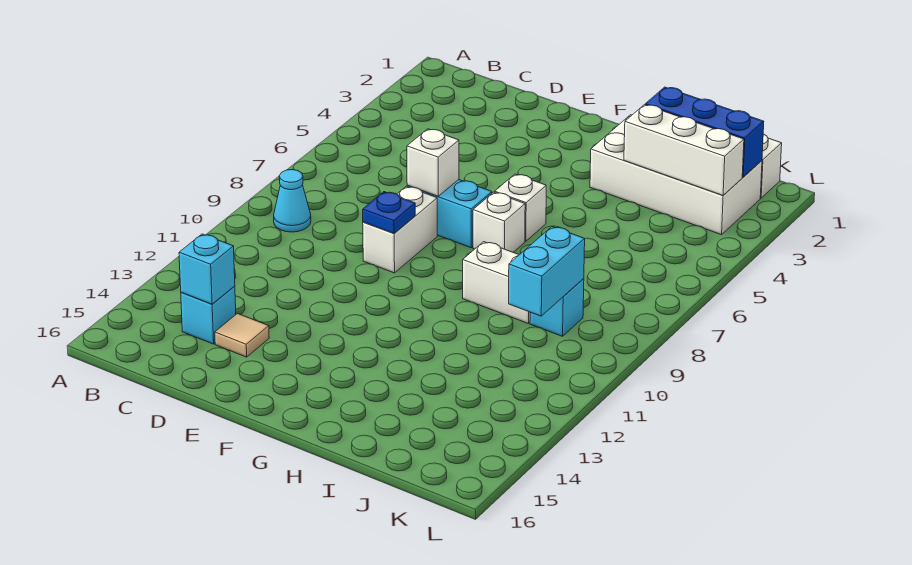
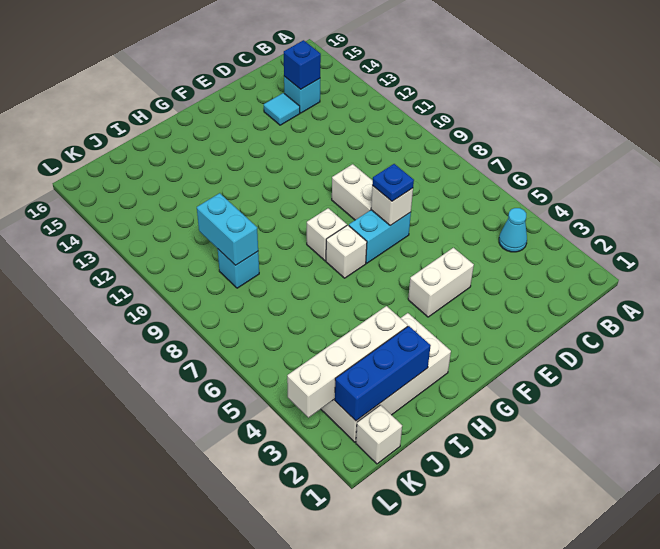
cyan 1x1 cone [274,170,311,232] -> cyan 1x1 cone moved to [499,208,527,252]
cyan 1x1 brick [179,234,235,304] -> blue 1x1 brick [284,40,321,89]
tan 1x1 tile [215,314,269,357] -> cyan 1x1 tile [264,93,300,125]
blue 1x1 plate [363,192,415,233] -> blue 1x1 plate moved to [372,164,414,201]
white 1x1 brick [495,174,546,241] -> white 1x1 brick moved to [307,208,347,261]
white 1x2 brick [463,242,530,323] -> white 1x2 brick moved to [408,248,474,317]
white 1x3 brick [624,105,744,195] -> white 1x4 brick [287,306,408,418]

